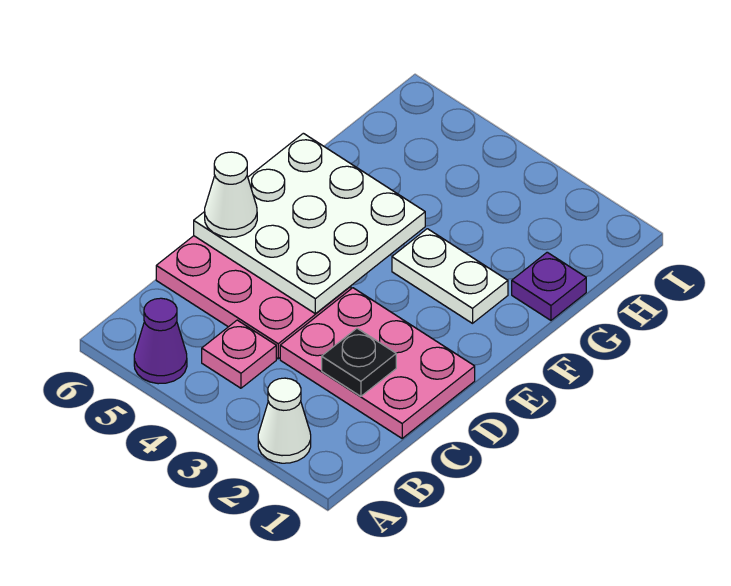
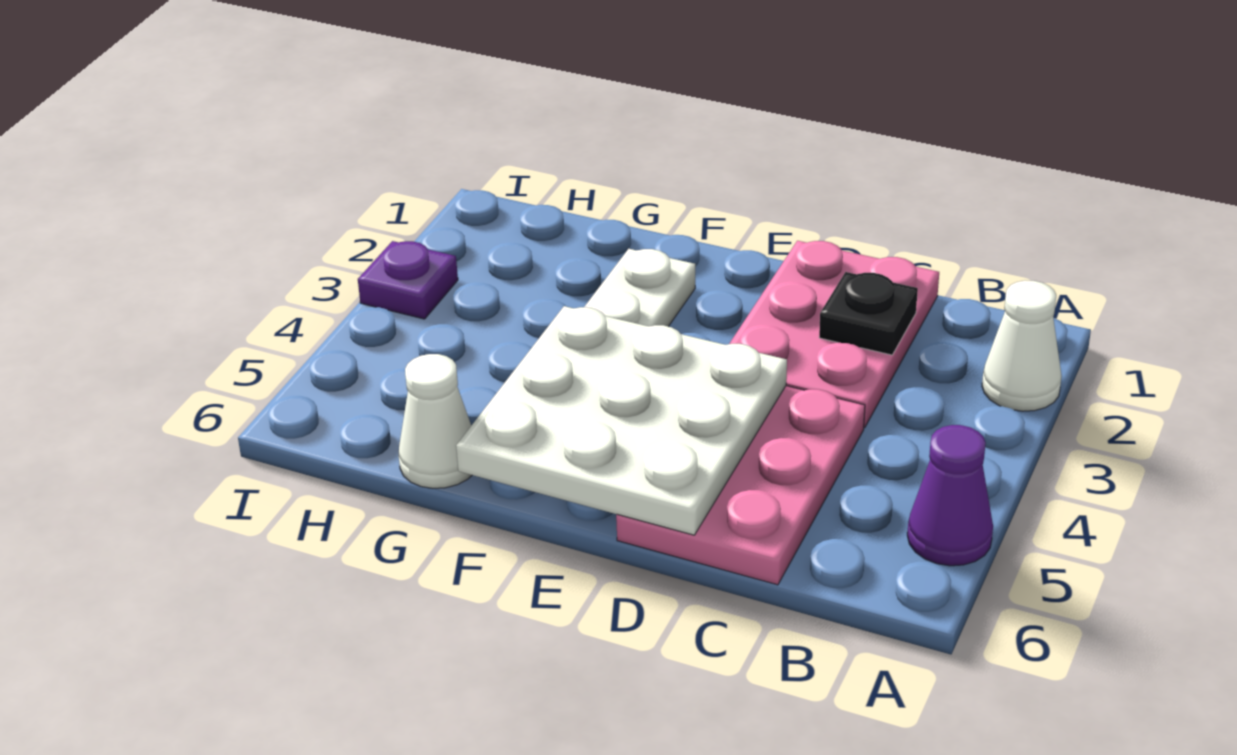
pink 1x1 plate [202,320,276,388] -> none
white 1x1 cone [205,152,257,237] -> white 1x1 cone moved to [399,354,472,488]
purple 1x1 plate [512,252,586,320] -> purple 1x1 plate moved to [358,241,458,319]

